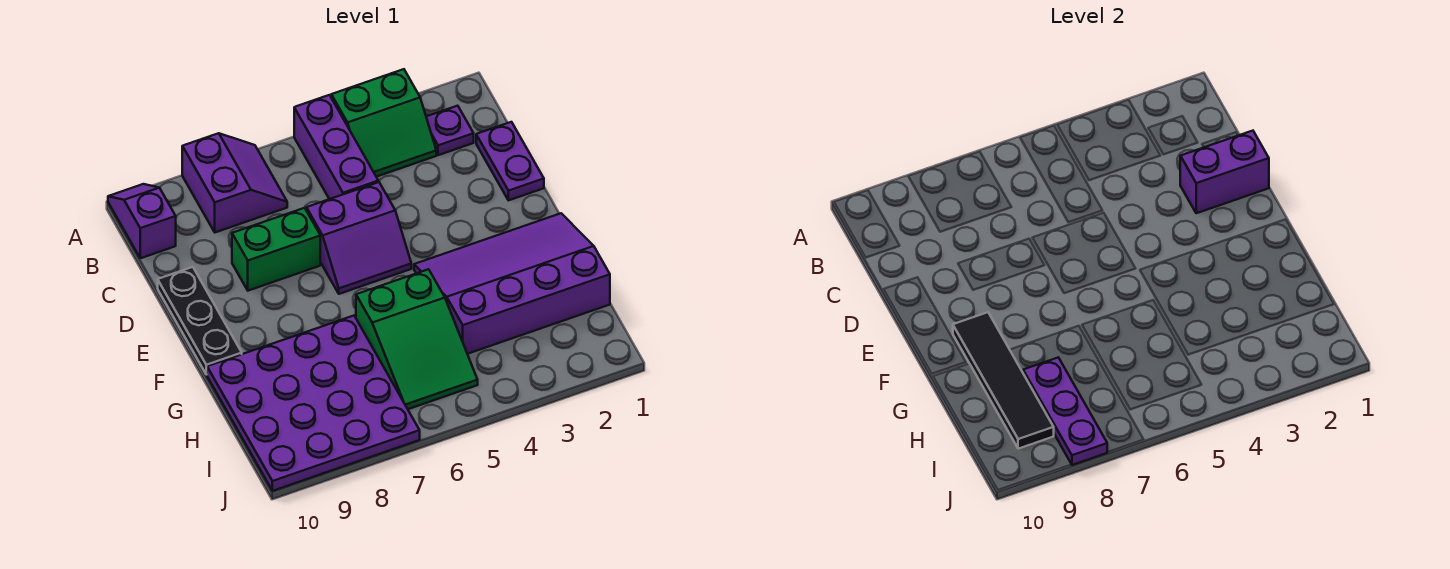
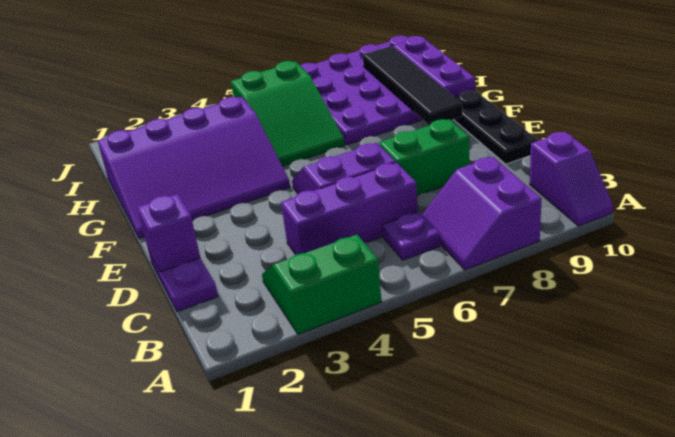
purple 1x3 brick [294,95,378,199] -> purple 1x3 brick turned to [281,163,418,255]
purple 1x1 plate [426,106,474,155] -> purple 1x1 plate moved to [382,212,440,260]
purple 1x2 brick [1180,131,1269,213] -> purple 1x1 brick [137,194,200,272]
green 2x3 slope [356,269,478,409] -> green 2x3 slope turned to [231,61,345,166]
purple 1x3 plate [1023,357,1107,465] -> purple 1x3 plate moved to [393,36,475,97]

